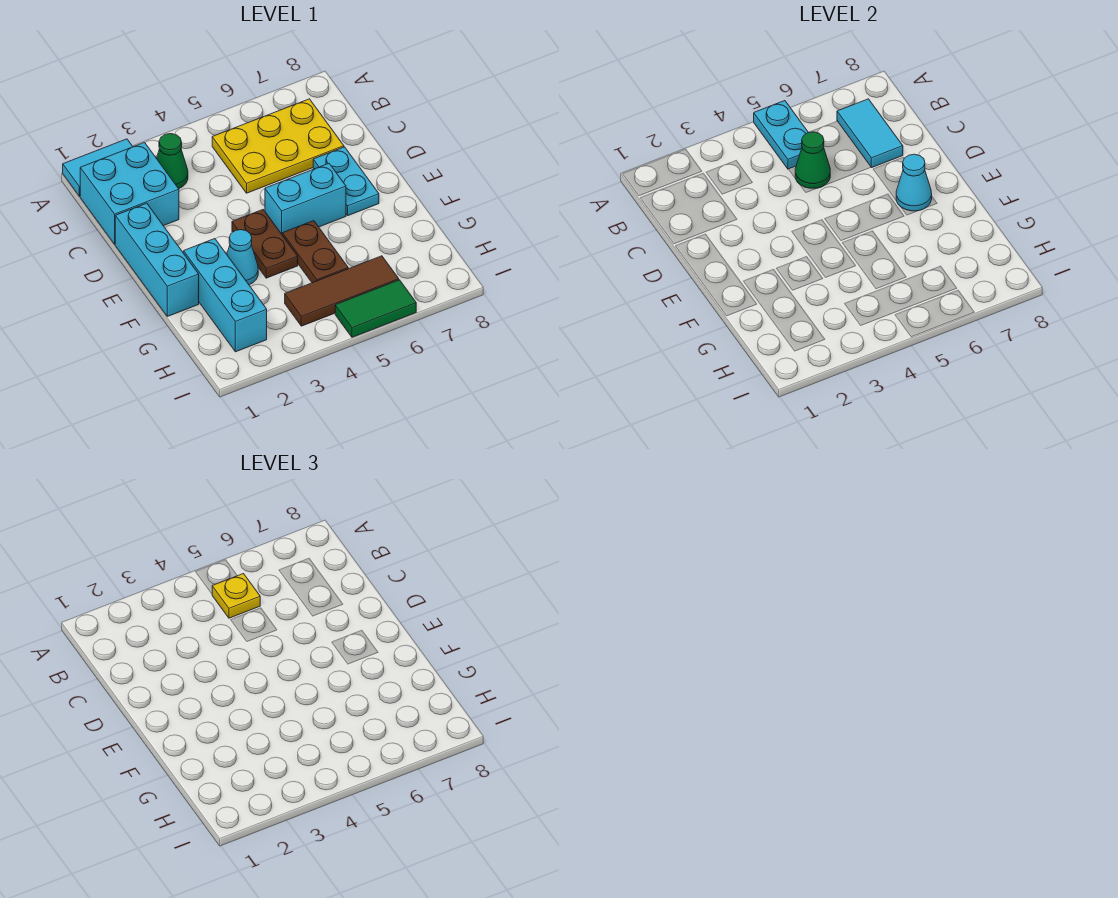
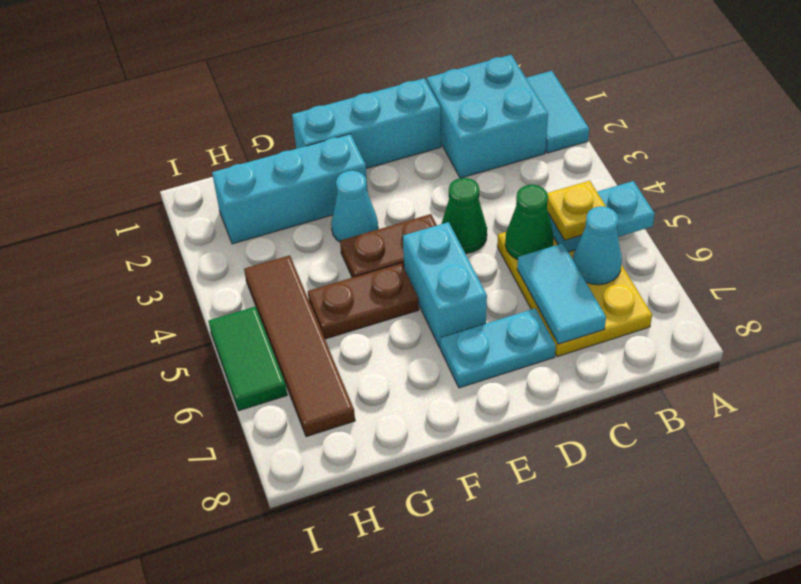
green 1x1 cone [156,134,188,189] -> green 1x1 cone moved to [441,178,487,254]
cyan 1x2 tile [837,99,903,168] -> cyan 1x2 tile turned to [517,243,606,344]
cyan 1x1 cone [896,154,932,211] -> cyan 1x1 cone moved to [573,206,622,285]
brown 1x3 tile [285,256,399,326] -> brown 1x4 tile [244,255,355,437]

